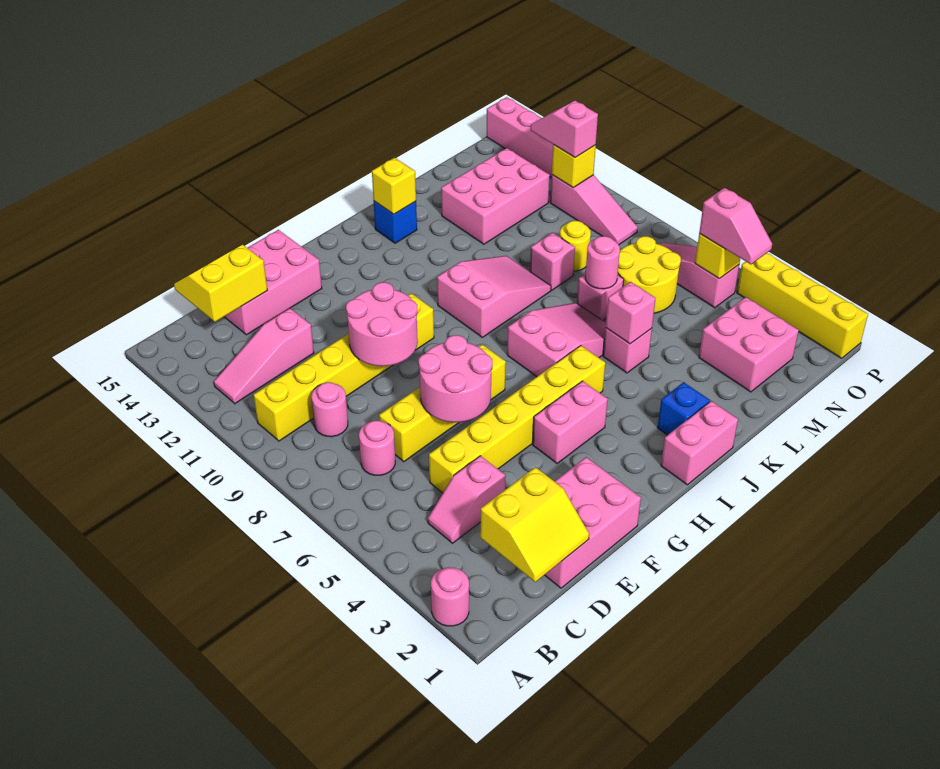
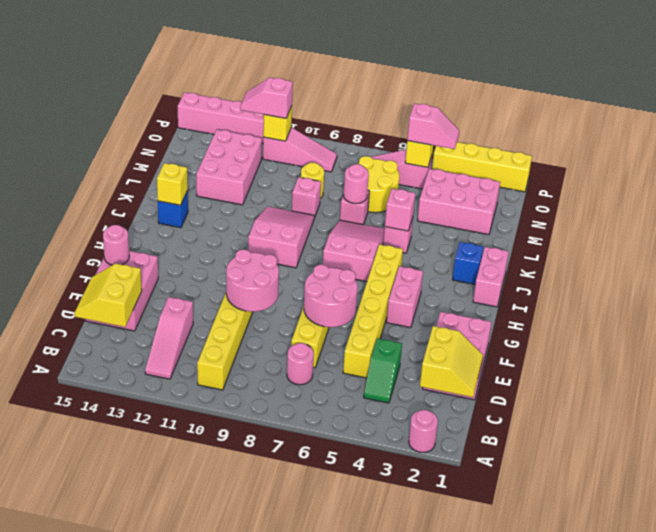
pink 1x2 slope [428,456,506,543] -> green 1x2 slope [364,338,402,403]
pink 1x1 round brick [311,382,348,437] -> pink 1x1 round brick moved to [103,225,129,265]
pink 2x2 brick [699,297,799,392] -> pink 2x3 brick [417,169,500,235]

